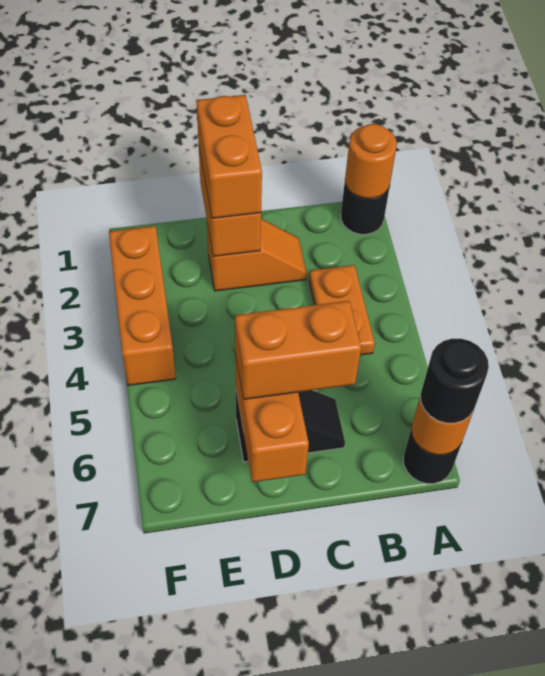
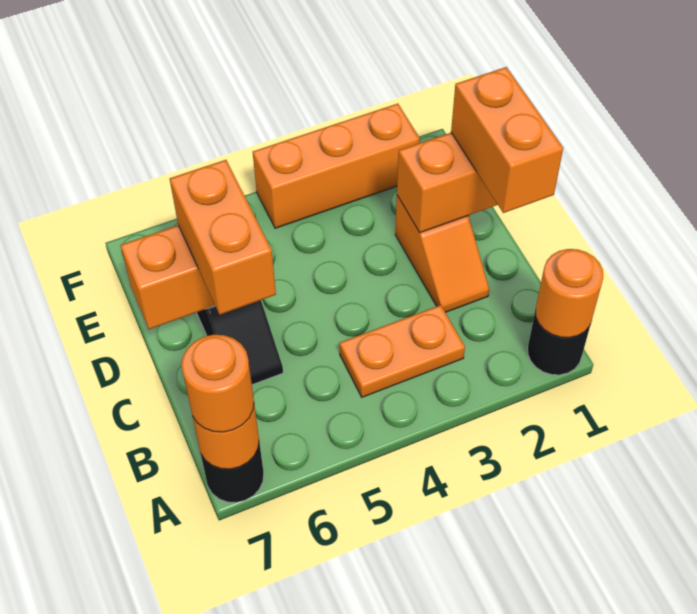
black 1x1 round brick [420,339,489,423] -> orange 1x1 round brick [181,335,254,432]
orange 1x2 brick [196,95,262,218] -> orange 1x2 brick turned to [451,67,563,213]

